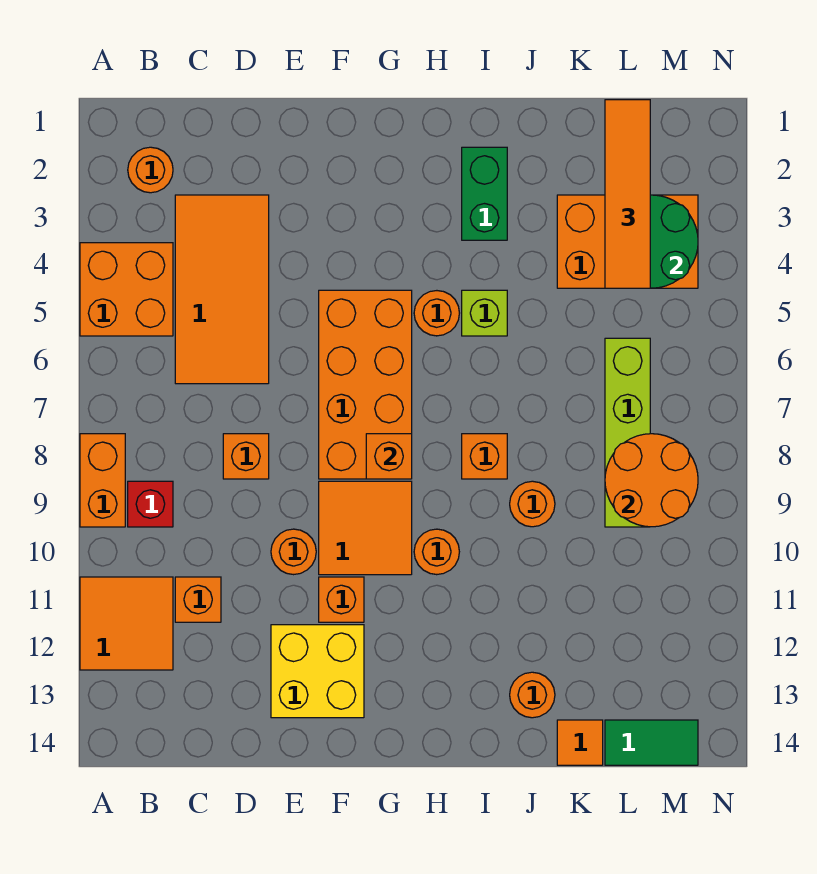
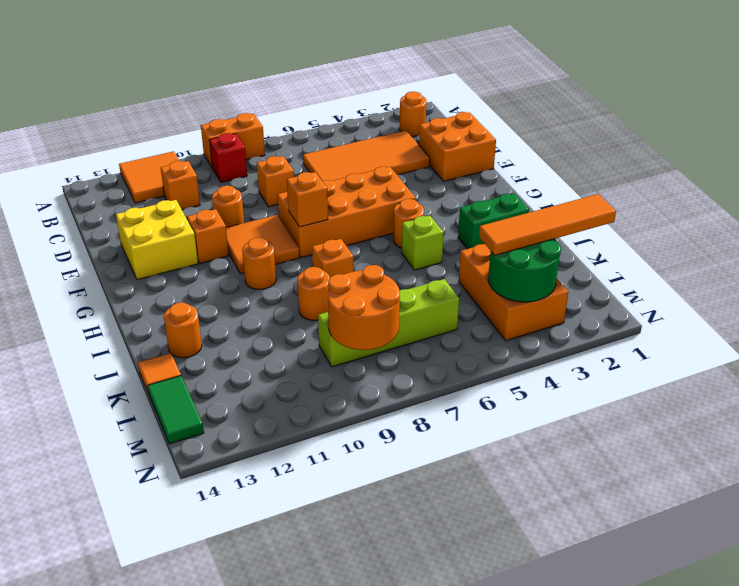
orange 2x2 brick [80,243,173,336] -> orange 2x2 brick moved to [419,112,496,181]

